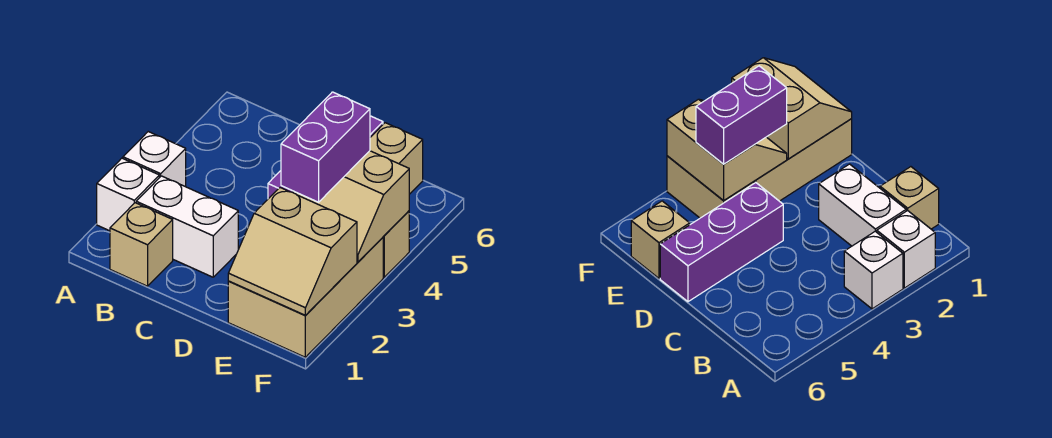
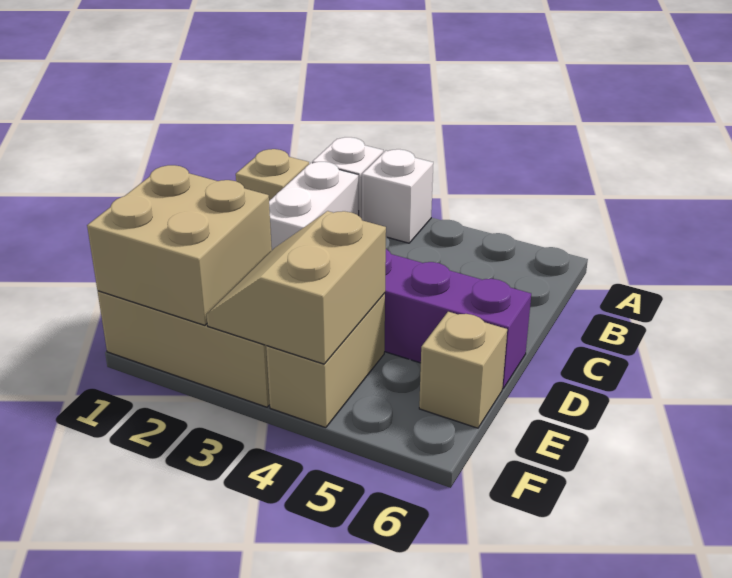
tan 2x2 slope [228,188,357,316] -> tan 2x2 brick [87,165,272,325]
purple 1x2 brick [281,92,370,202] -> none

